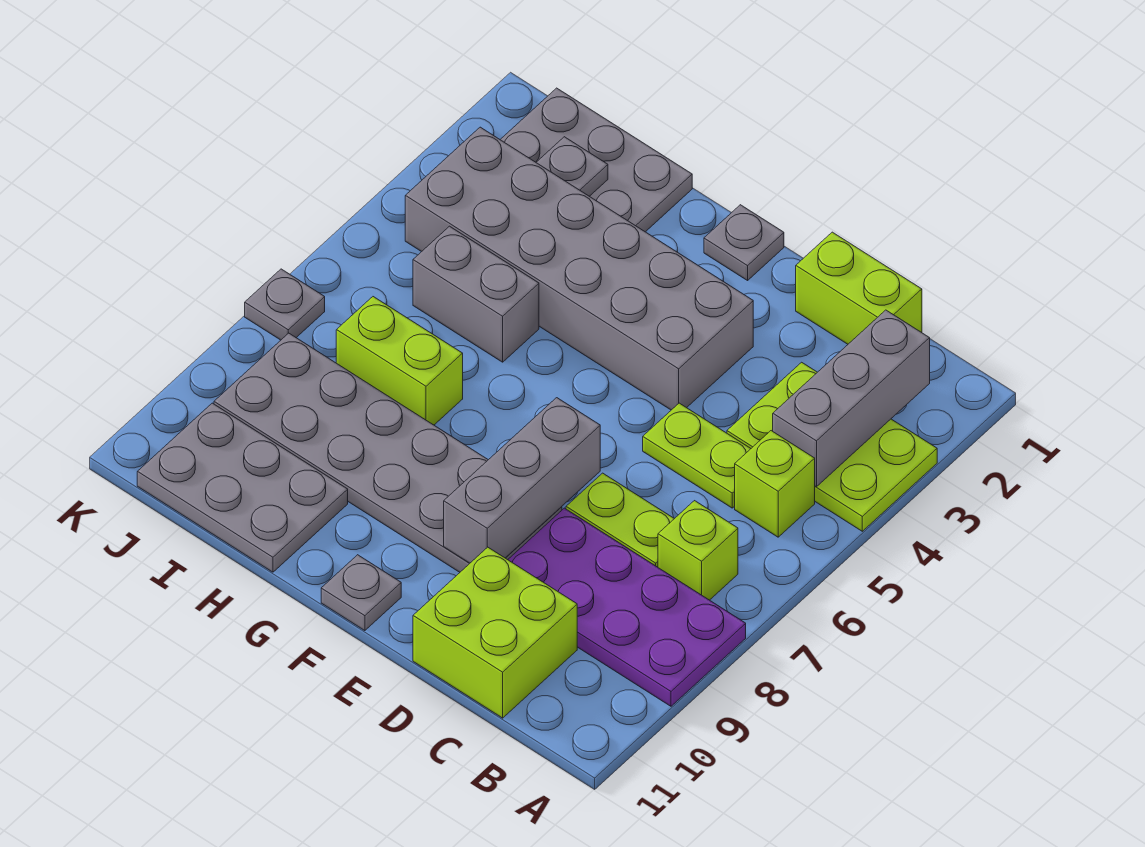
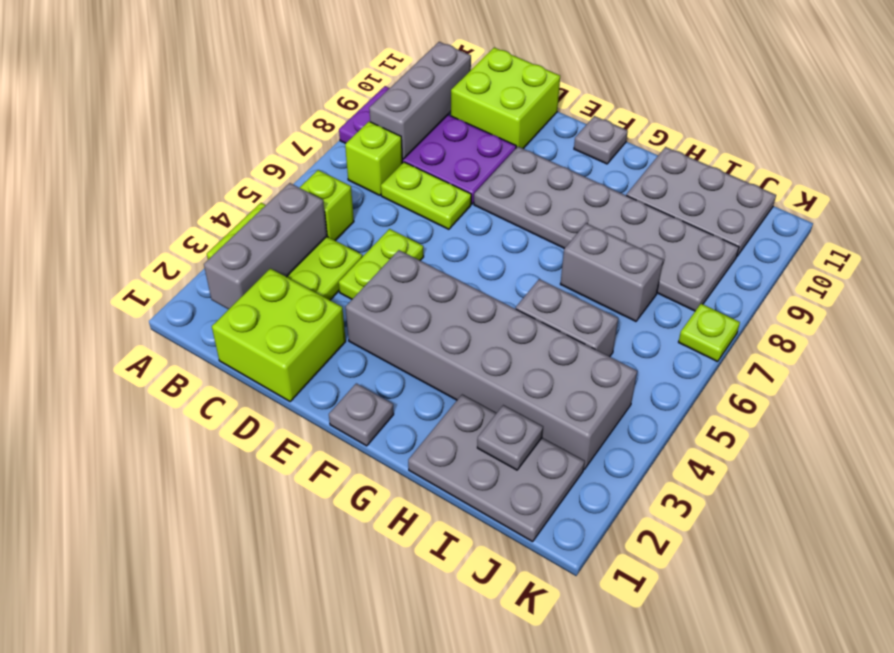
lime 1x2 brick [796,232,922,344] -> lime 2x2 brick [212,269,346,401]
lime 1x2 plate [643,403,751,508] -> lime 1x2 plate turned to [339,229,424,299]
grey 1x3 brick [444,398,600,563] -> grey 1x3 brick moved to [369,42,471,159]
lime 1x2 brick [336,297,463,425] -> grey 1x2 brick [561,223,663,321]
grey 1x1 plate [245,269,325,340] -> lime 1x1 plate [679,304,740,362]

